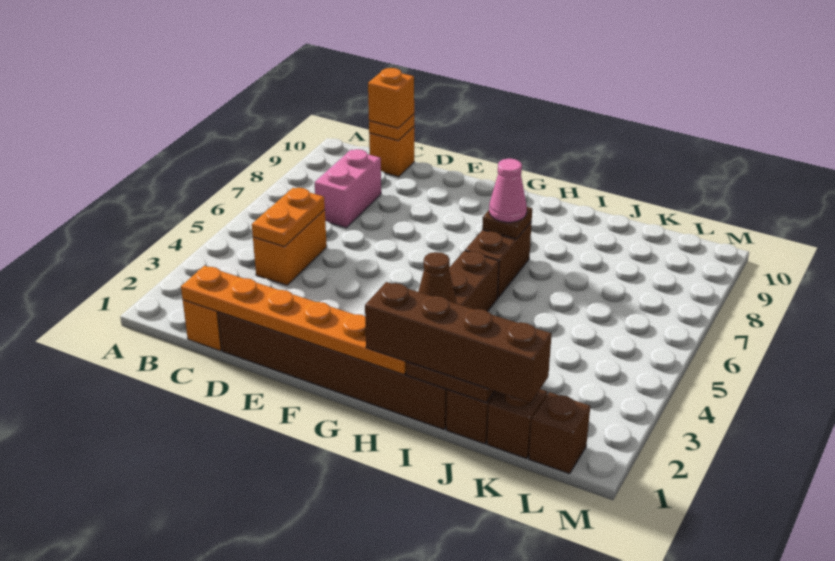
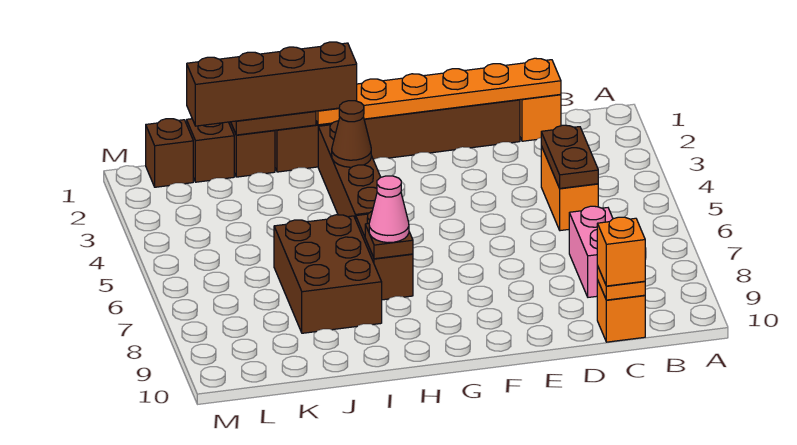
orange 1x2 plate [252,188,325,247] -> brown 1x2 plate [541,125,598,188]
none -> brown 2x3 brick [274,215,382,333]

